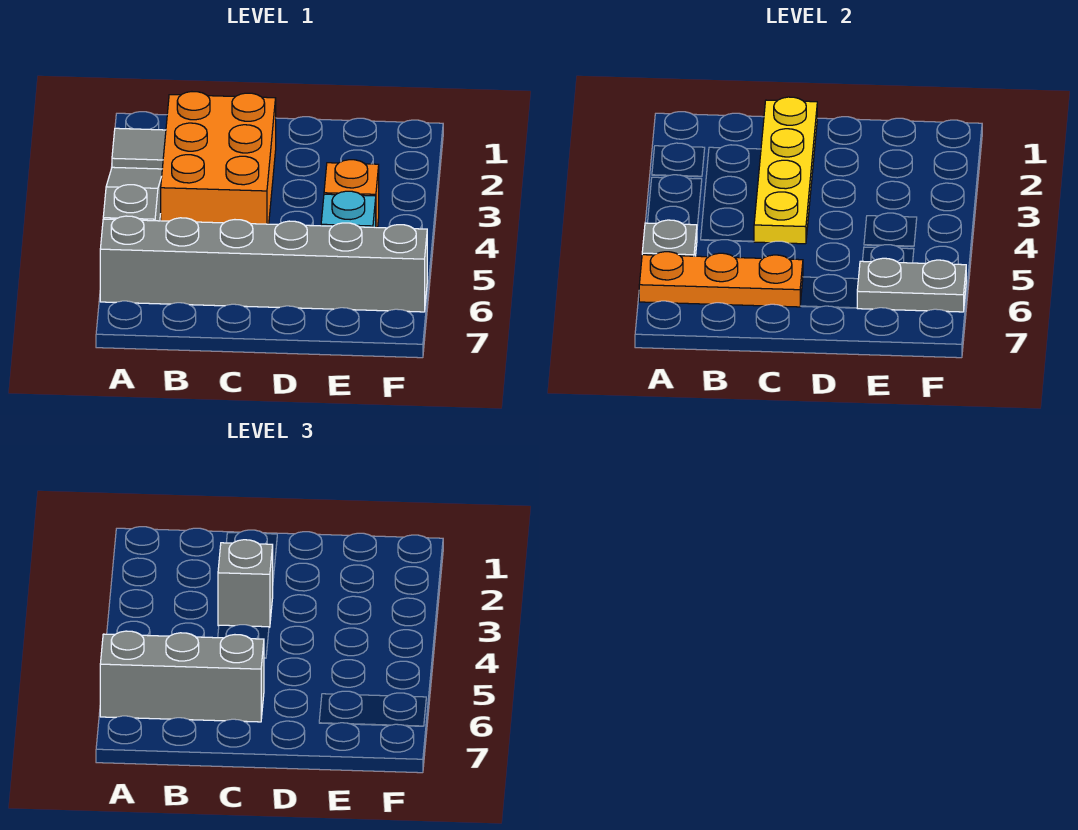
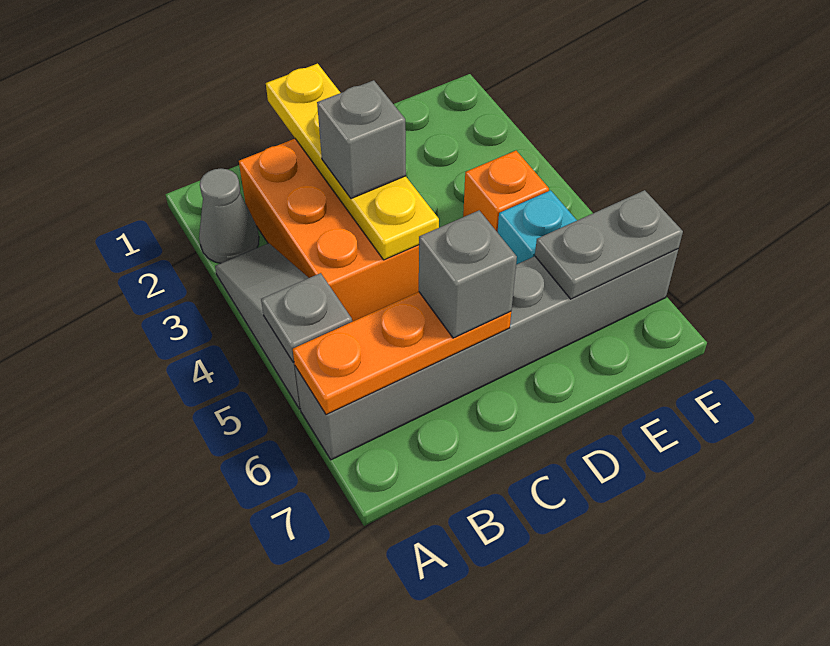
grey 1x1 tile [112,128,166,169] -> grey 1x1 cone [199,169,259,263]
grey 1x3 brick [100,631,264,722] -> grey 1x1 brick [419,210,517,338]

